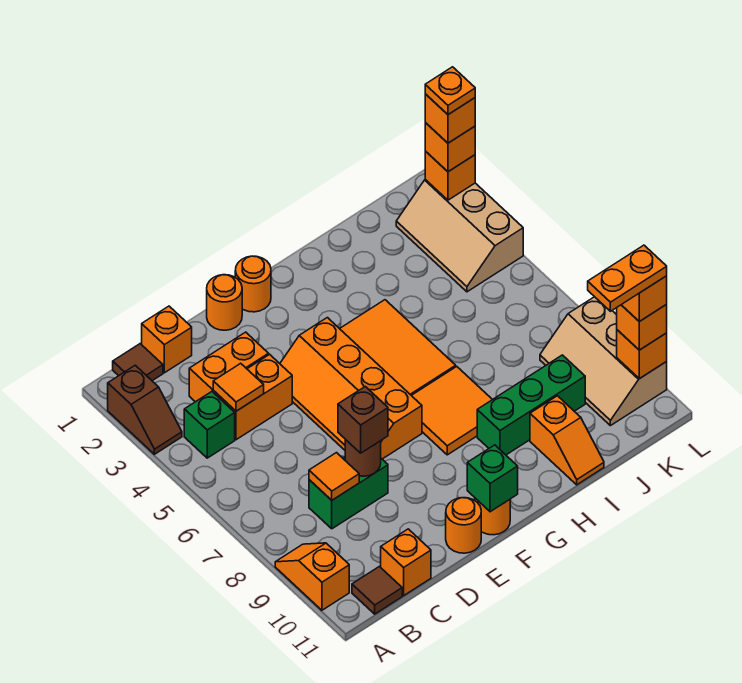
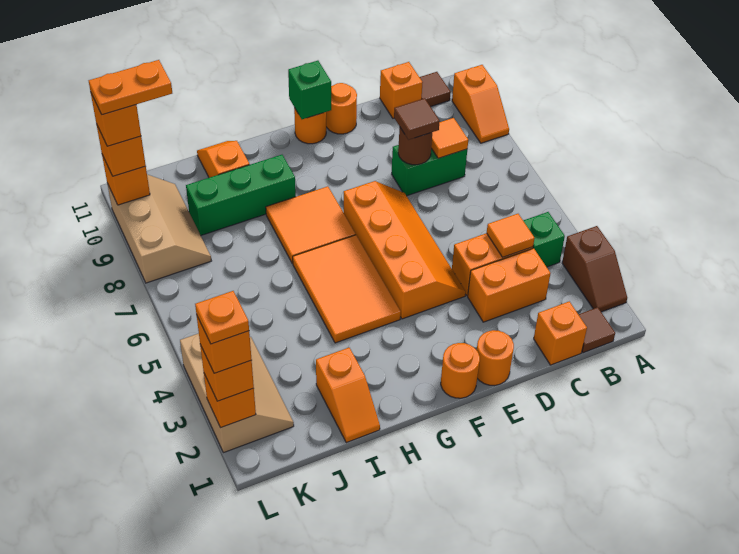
brown 1x2 slope [108,365,182,454] -> brown 1x2 slope turned to [562,226,627,312]
brown 1x1 brick [338,387,388,453] -> brown 1x1 tile [394,98,440,140]
none -> orange 1x2 slope [316,348,380,443]

